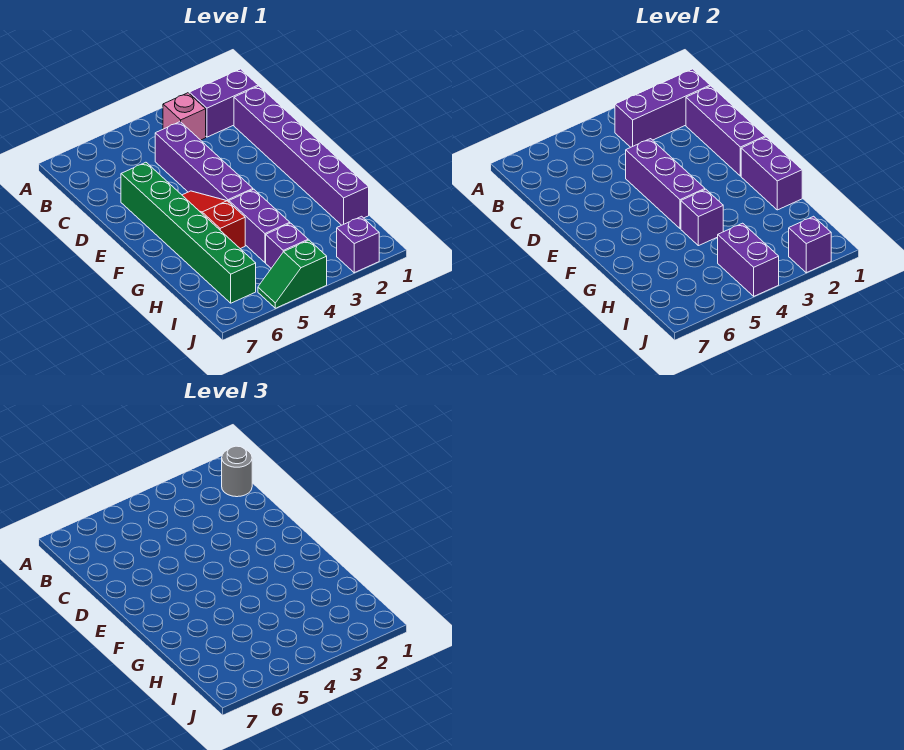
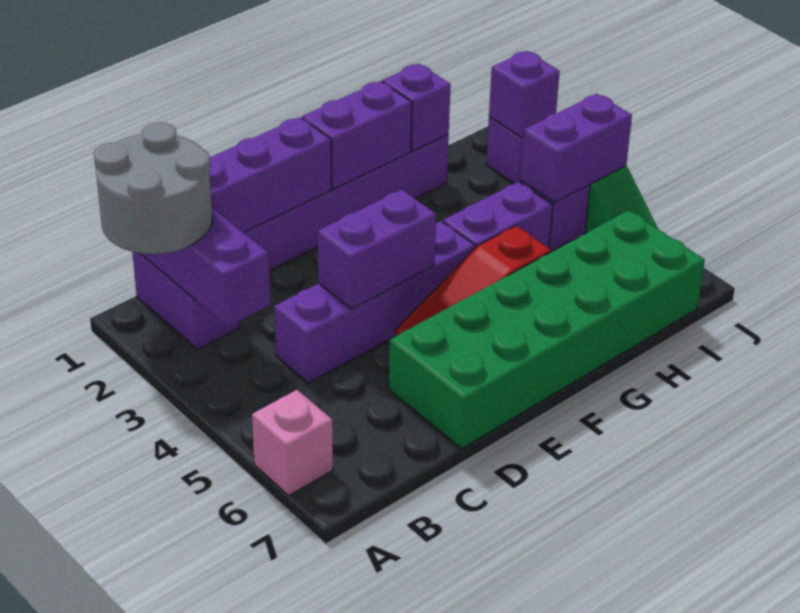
grey 1x1 round brick [222,446,252,497] -> grey 2x2 round brick [94,123,212,254]
pink 1x1 brick [163,93,206,140] -> pink 1x1 brick moved to [252,390,333,496]
purple 1x3 brick [626,139,705,229] -> purple 1x2 brick [318,189,436,309]
green 1x6 brick [121,162,256,303] -> green 2x6 brick [389,210,705,448]
purple 1x1 brick [681,189,723,246] -> purple 1x1 brick moved to [382,64,451,151]

